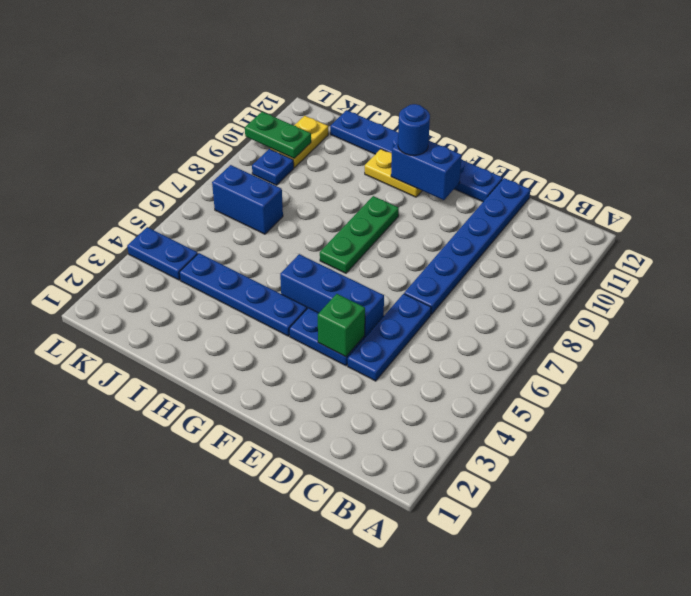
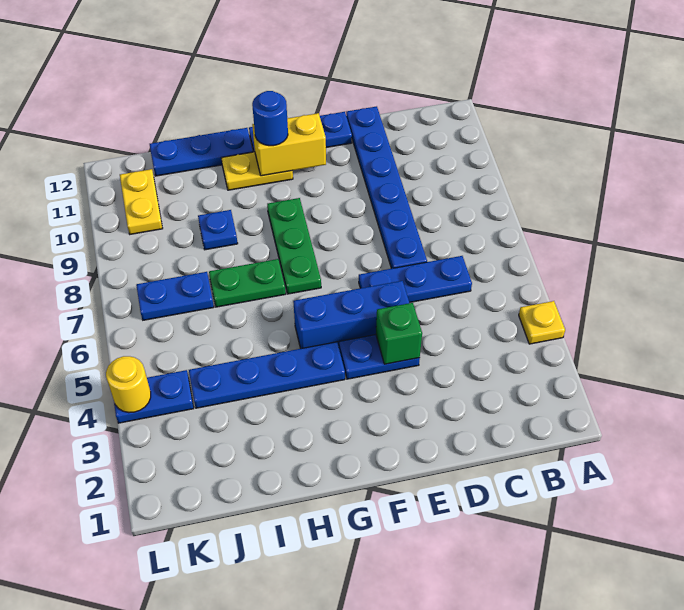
none -> yellow 1x1 plate [519,301,565,344]
blue 1x3 plate [348,294,431,381] -> blue 1x3 plate turned to [359,256,472,303]
blue 1x2 brick [391,141,462,200] -> yellow 1x2 brick [252,113,326,176]
blue 1x2 brick [212,165,283,234] -> blue 1x2 plate [136,272,214,320]
blue 1x1 plate [252,149,294,185] -> blue 1x1 plate moved to [198,210,238,250]
green 1x2 plate [245,112,311,158] -> green 1x2 plate moved to [209,259,286,307]
none -> yellow 1x1 round brick [106,356,151,413]

